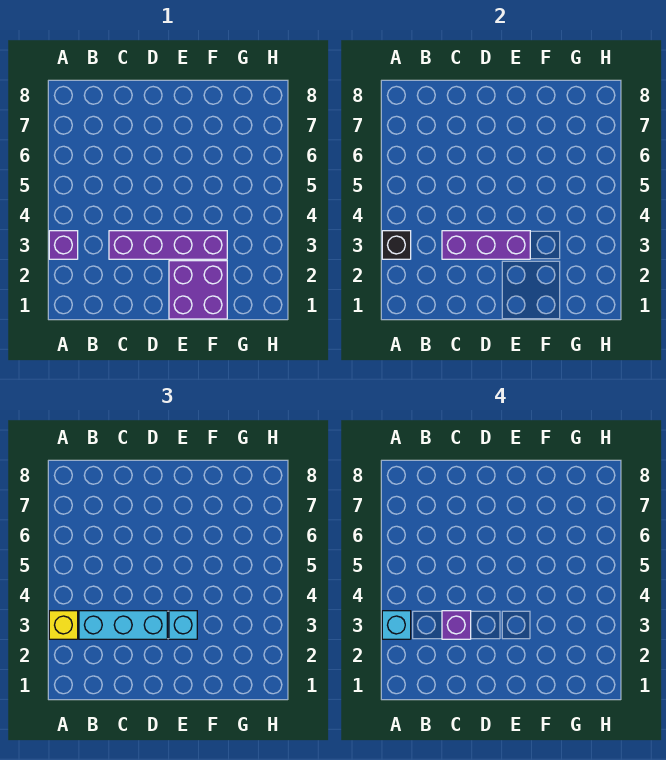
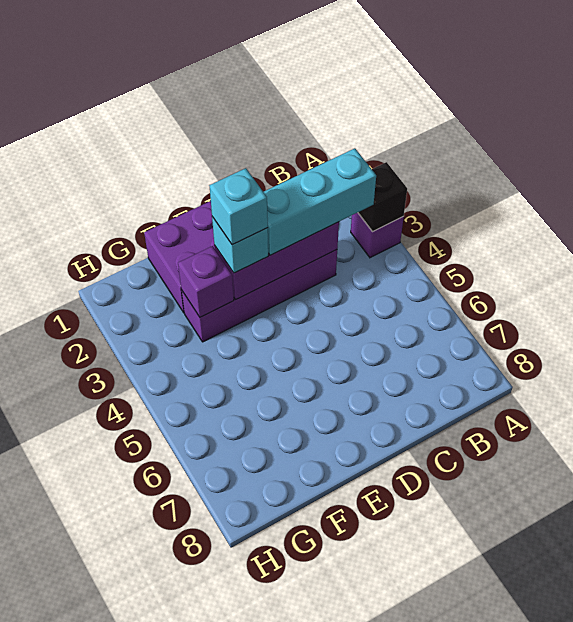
yellow 1x1 brick [49,611,78,639] -> none
cyan 1x1 brick [382,611,411,639] -> cyan 1x1 brick moved to [209,168,268,245]
purple 1x1 brick [442,611,471,639] -> purple 1x1 brick moved to [178,246,234,317]

